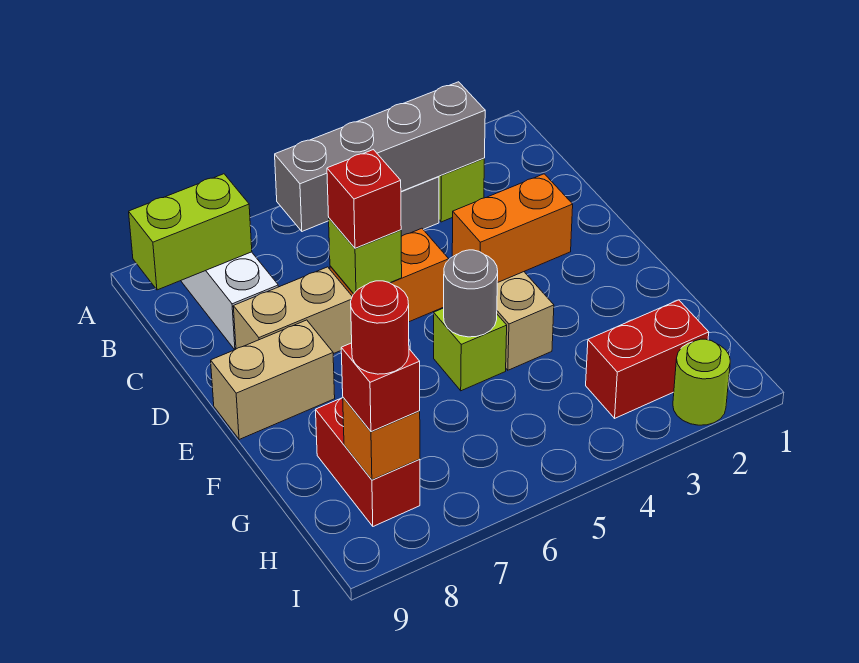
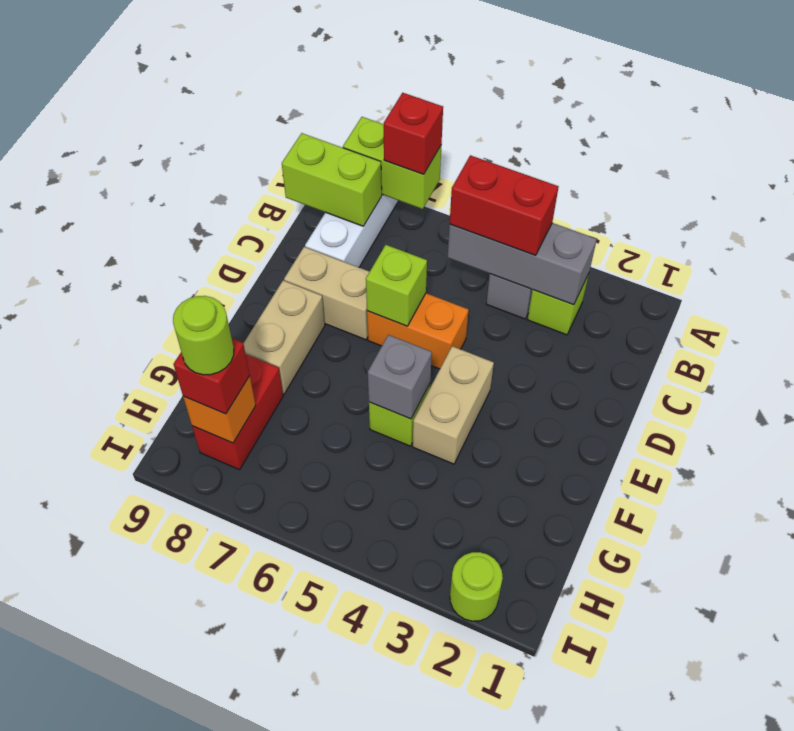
none -> lime 1x2 brick [343,117,441,209]
grey 1x4 brick [275,82,485,231] -> grey 1x3 brick [448,223,597,305]
red 1x1 brick [327,150,401,248] -> red 1x1 brick moved to [384,93,443,174]
orange 1x2 brick [452,174,573,283] -> none
tan 1x2 brick [211,320,335,440] -> tan 1x2 brick turned to [243,281,325,394]
grey 1x1 round brick [444,250,498,337] -> grey 1x1 brick [368,335,432,419]
red 1x2 brick [586,300,709,418] -> red 1x2 brick moved to [450,155,559,255]
red 1x1 round brick [351,281,409,374] -> lime 1x1 round brick [173,296,234,375]

